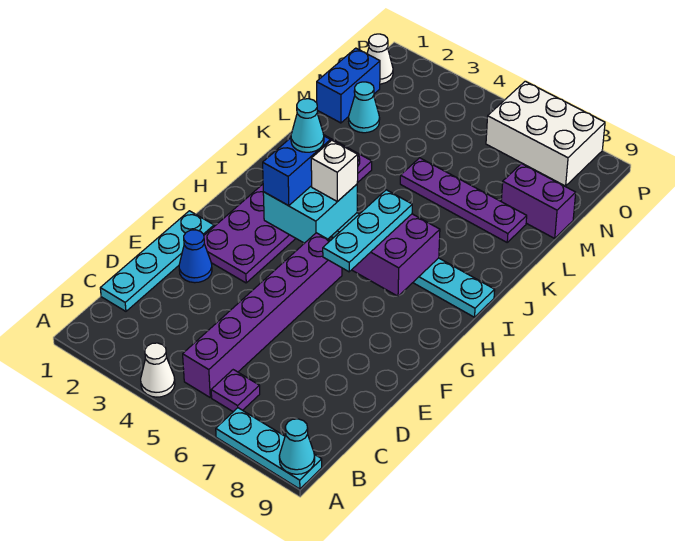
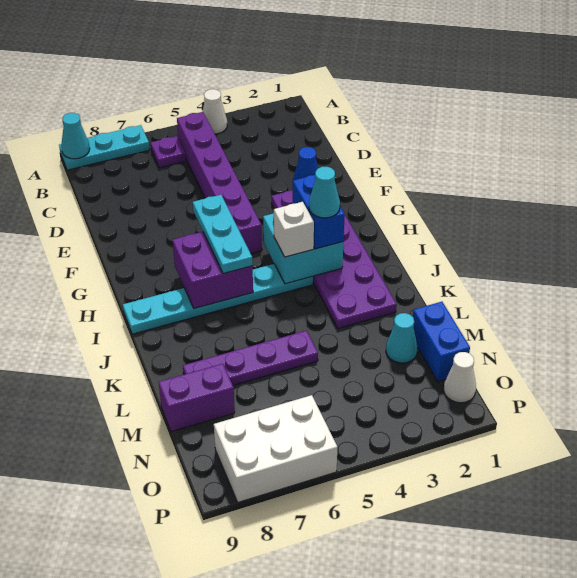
cyan 1x4 plate [100,211,214,311] -> none

